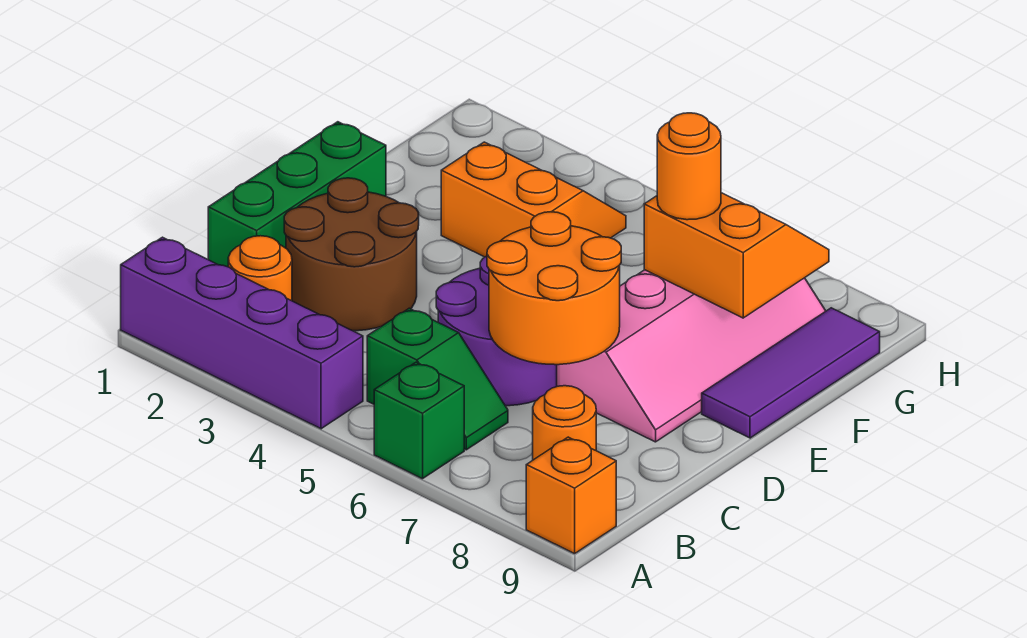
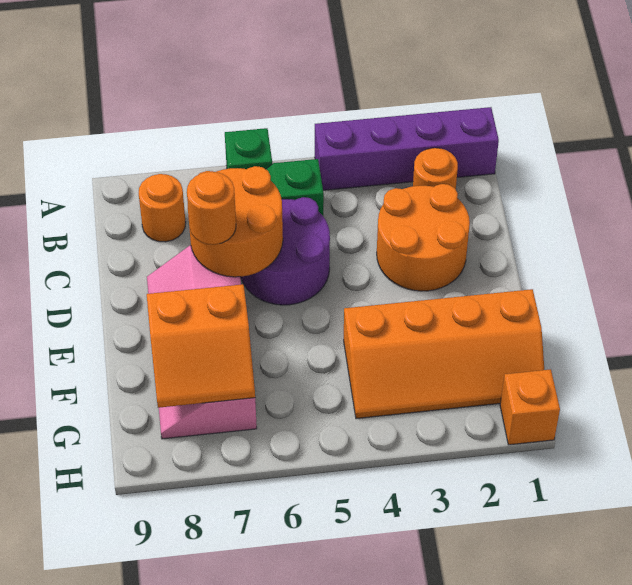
orange 1x1 brick [526,437,616,554] -> orange 1x1 brick moved to [500,369,560,445]
green 1x3 brick [208,122,386,267] -> none
brown 2x2 round brick [284,178,419,331] -> orange 2x2 round brick [377,184,470,291]
purple 1x3 tile [702,308,880,438] -> none
orange 2x2 slope [441,142,626,257] -> orange 2x4 slope [344,289,544,419]
orange 1x1 round brick [657,113,721,220] -> orange 1x1 round brick moved to [187,172,236,245]

